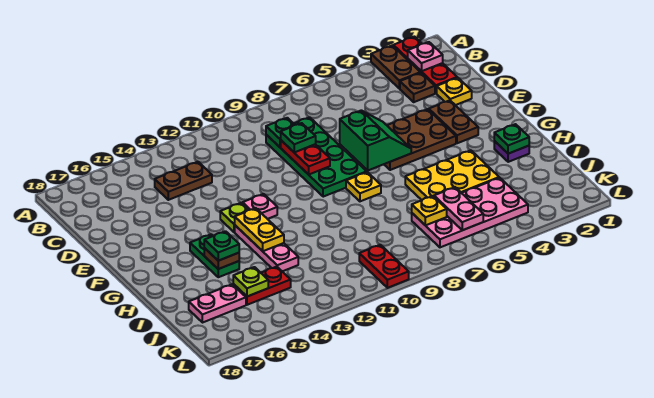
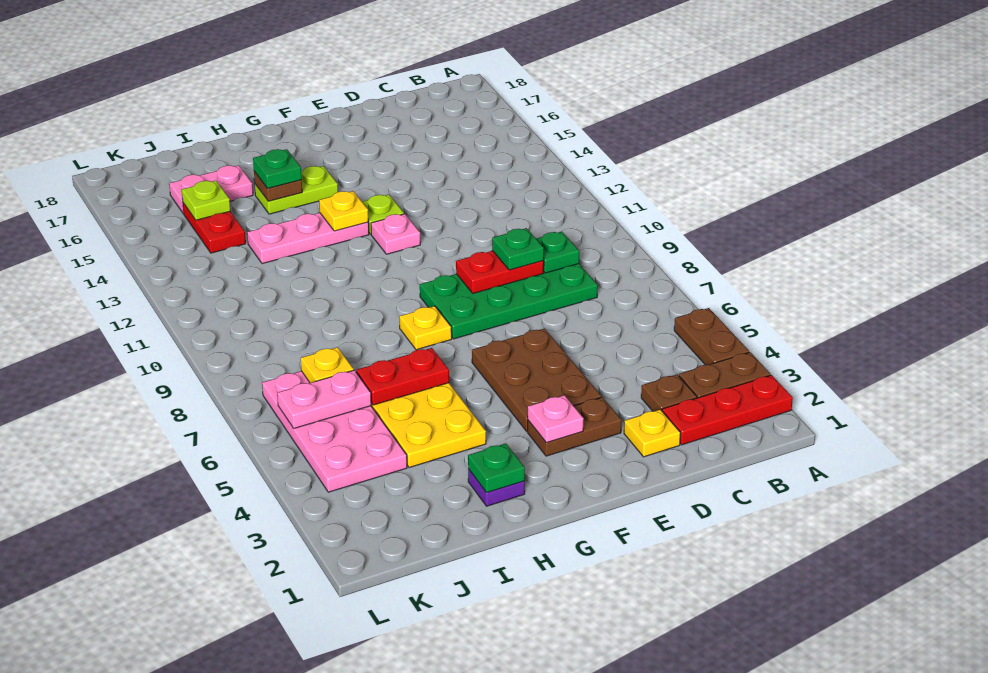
pink 1x1 plate [408,42,443,71] -> pink 1x1 plate moved to [528,395,584,443]
brown 1x2 plate [155,162,212,200] -> brown 1x2 plate moved to [674,308,749,365]
green 2x2 slope [340,110,411,170] -> none
yellow 1x2 plate [235,208,284,251] -> yellow 1x1 plate [319,191,368,231]
green 1x2 plate [190,234,239,277] -> lime 1x2 plate [255,166,338,214]
pink 1x2 plate [189,284,246,323] -> pink 1x2 plate turned to [169,165,253,214]
red 1x2 plate [359,245,409,288] -> red 1x2 plate moved to [356,348,449,405]

